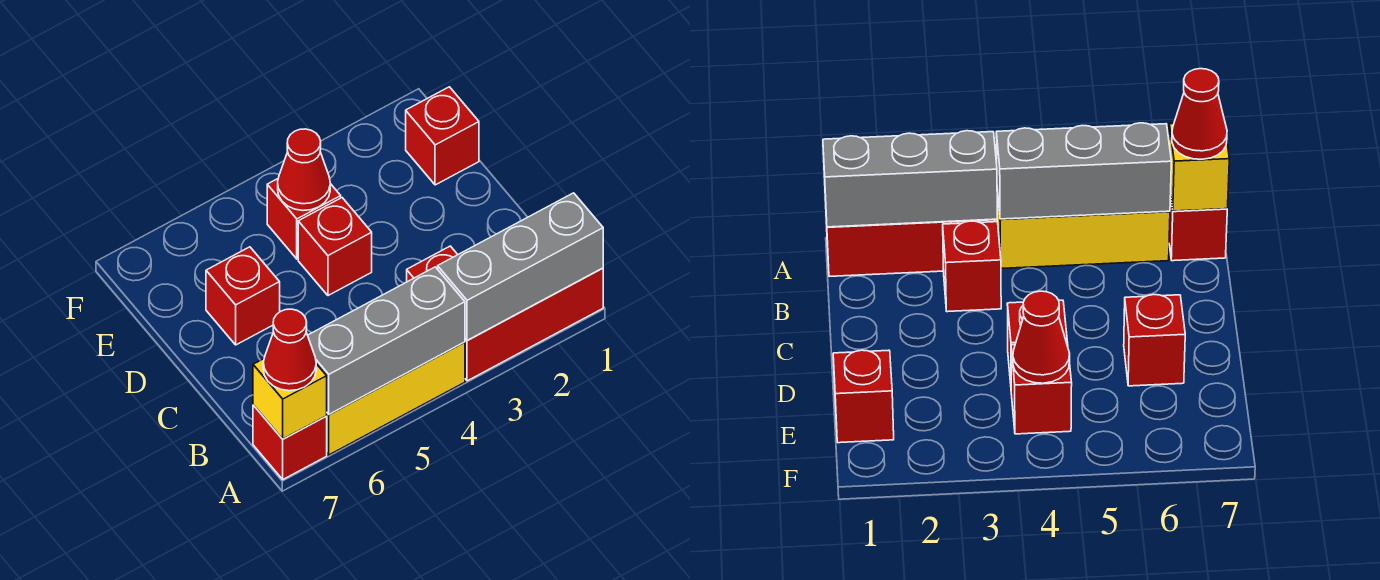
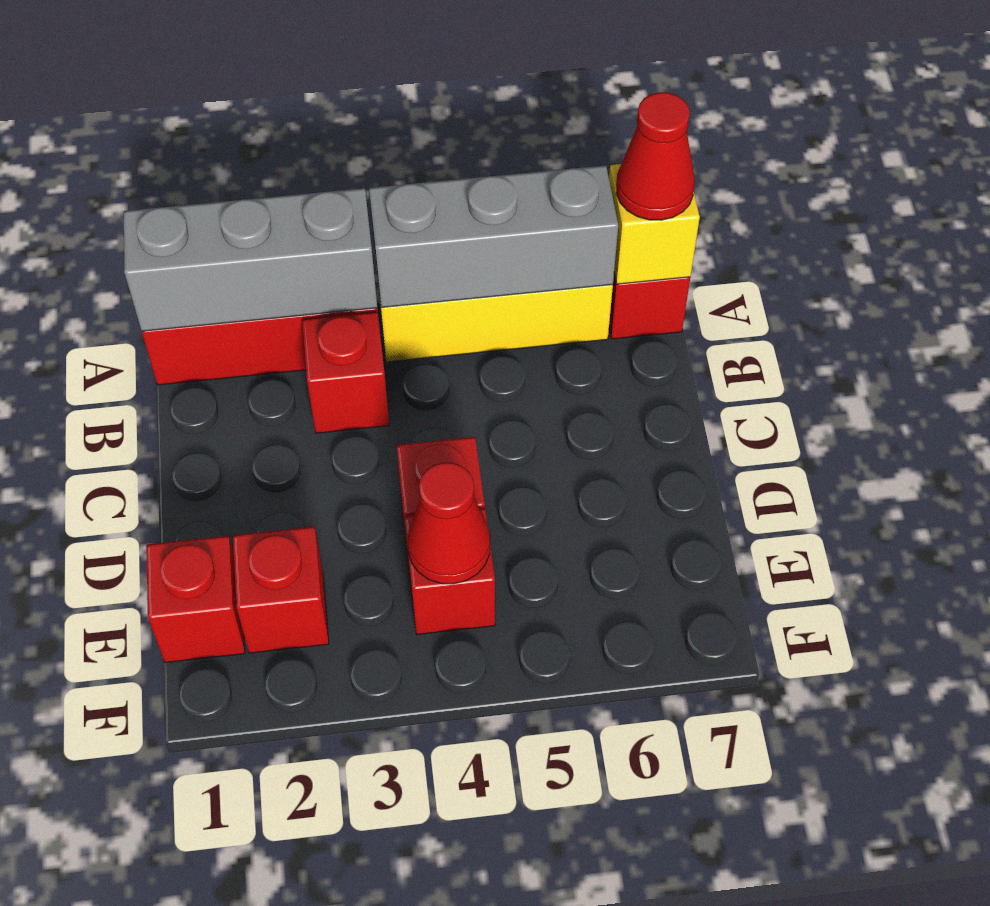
red 1x1 brick [206,247,280,345] -> red 1x1 brick moved to [233,527,329,653]

